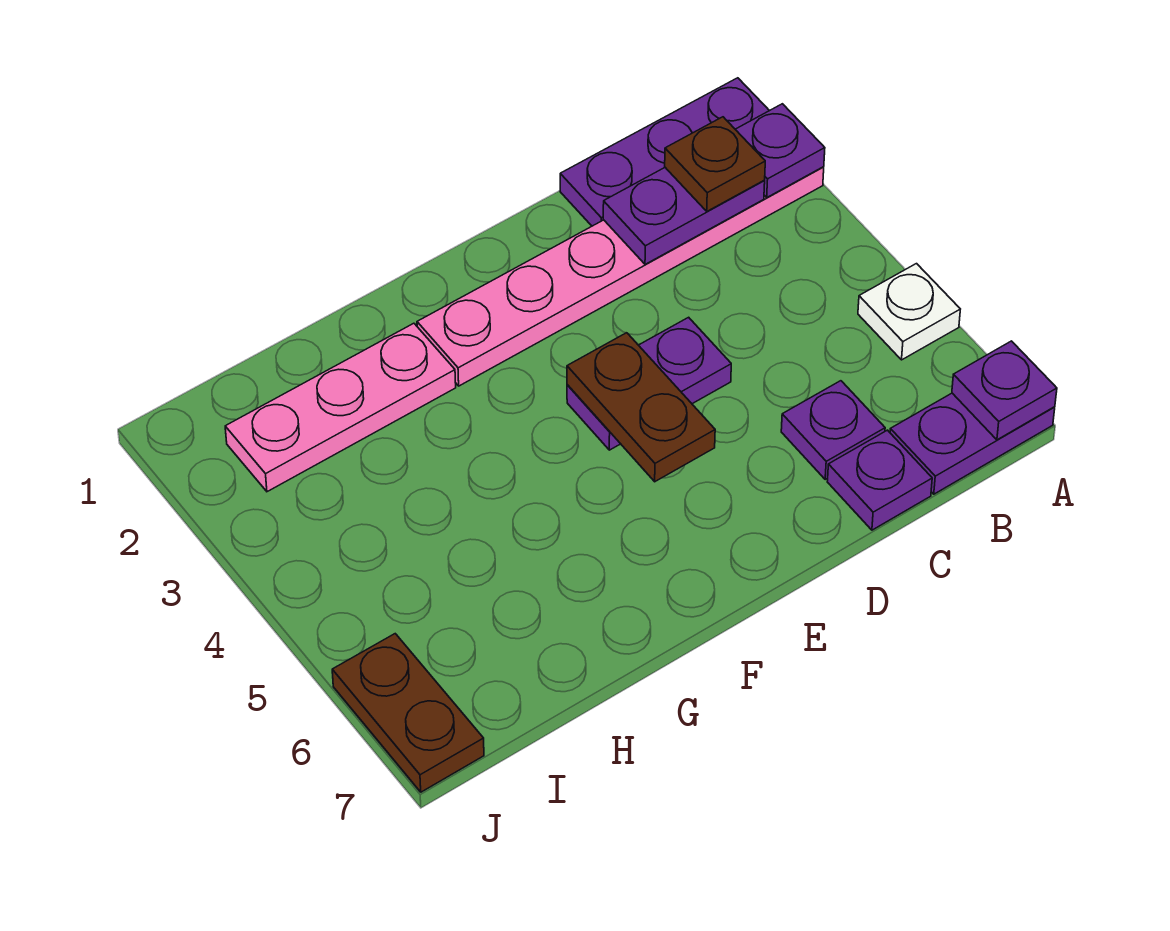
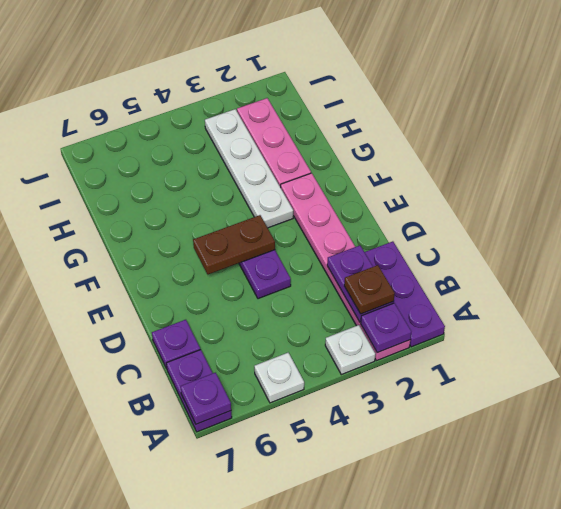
none -> white 1x1 plate [325,325,375,375]
purple 1x1 plate [781,381,885,479] -> none
none -> white 1x4 plate [205,109,293,228]
brown 1x2 plate [332,634,484,792] -> none

